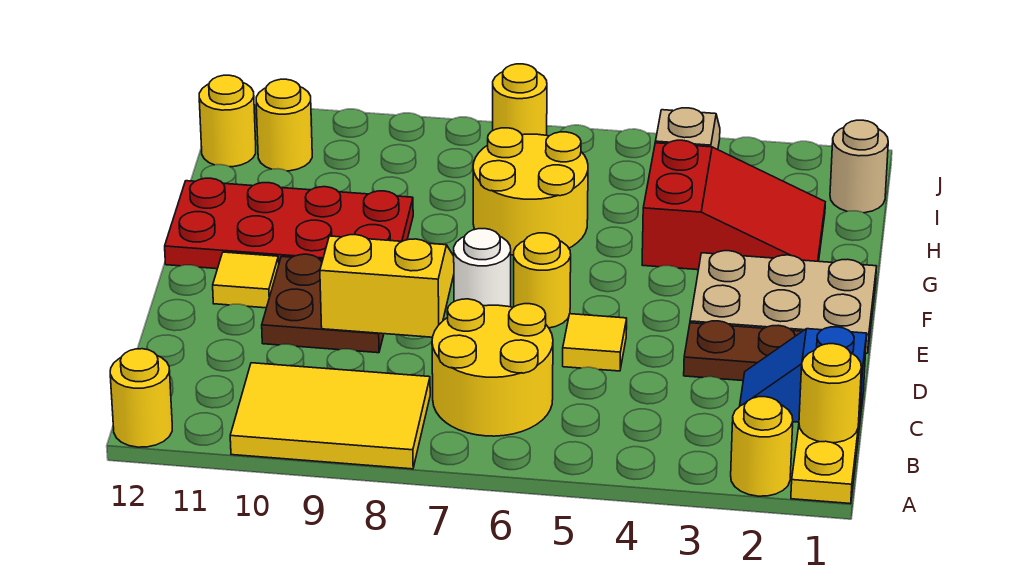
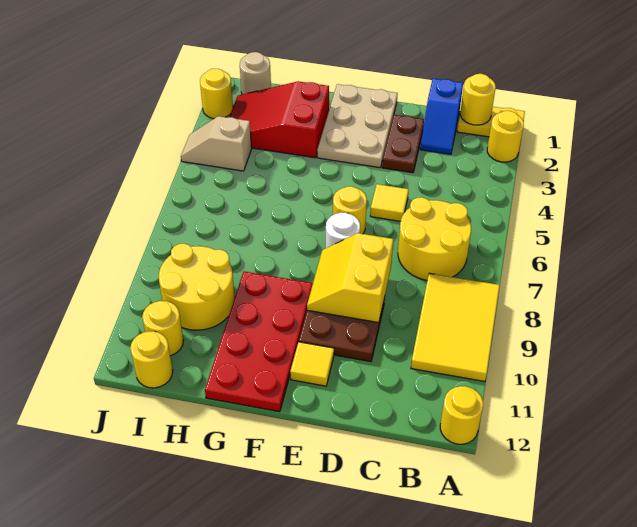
red 2x3 slope [642,140,825,270] -> red 2x3 slope turned to [230,81,329,158]
yellow 2x2 round brick [473,128,588,255] -> yellow 2x2 round brick moved to [159,244,235,330]
yellow 1x1 round brick [493,64,547,135] -> yellow 1x1 round brick moved to [200,69,233,119]

